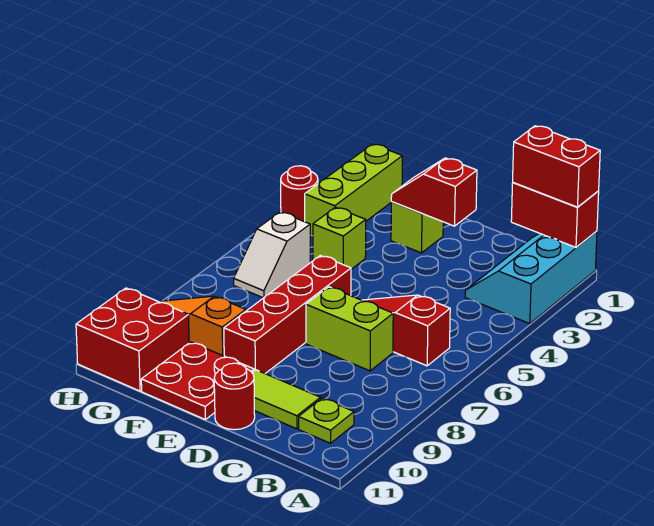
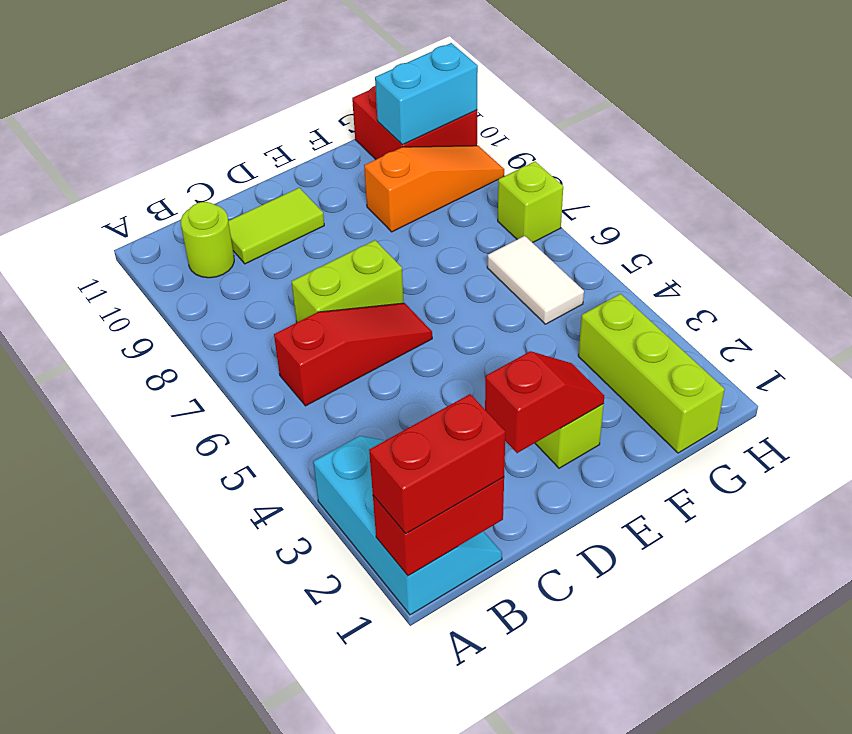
lime 1x1 plate [299,398,354,443] -> lime 1x1 round brick [181,202,234,278]
red 1x1 round brick [214,363,255,430] -> none
red 1x4 brick [224,255,351,374] -> none
red 2x2 plate [141,342,254,419] -> none
lime 1x1 brick [313,207,366,269] -> lime 1x1 brick moved to [498,161,563,243]
white 1x2 slope [234,212,310,298] -> white 1x2 tile [487,236,584,324]
none -> cyan 1x2 brick [375,43,478,145]
red 1x1 round brick [281,166,318,222] -> none

